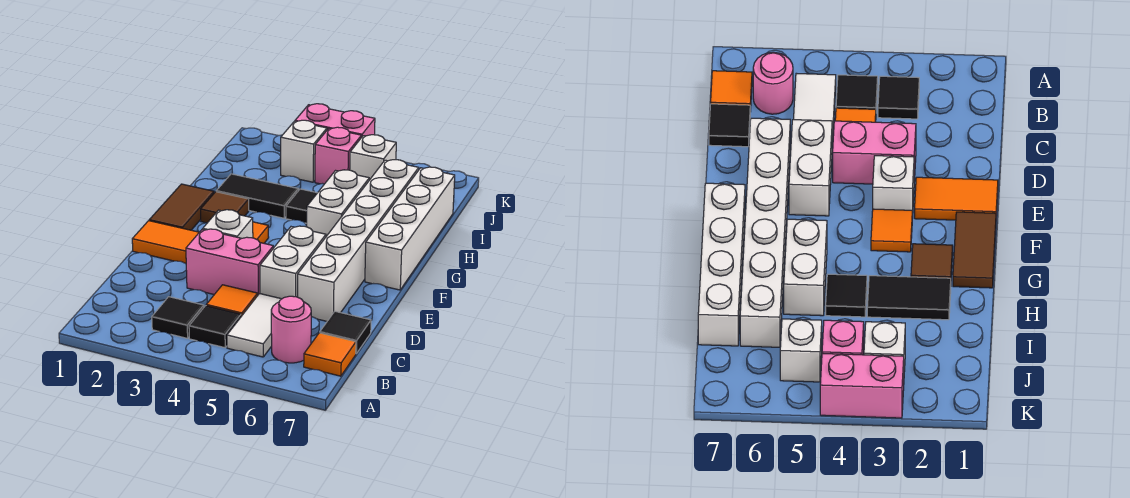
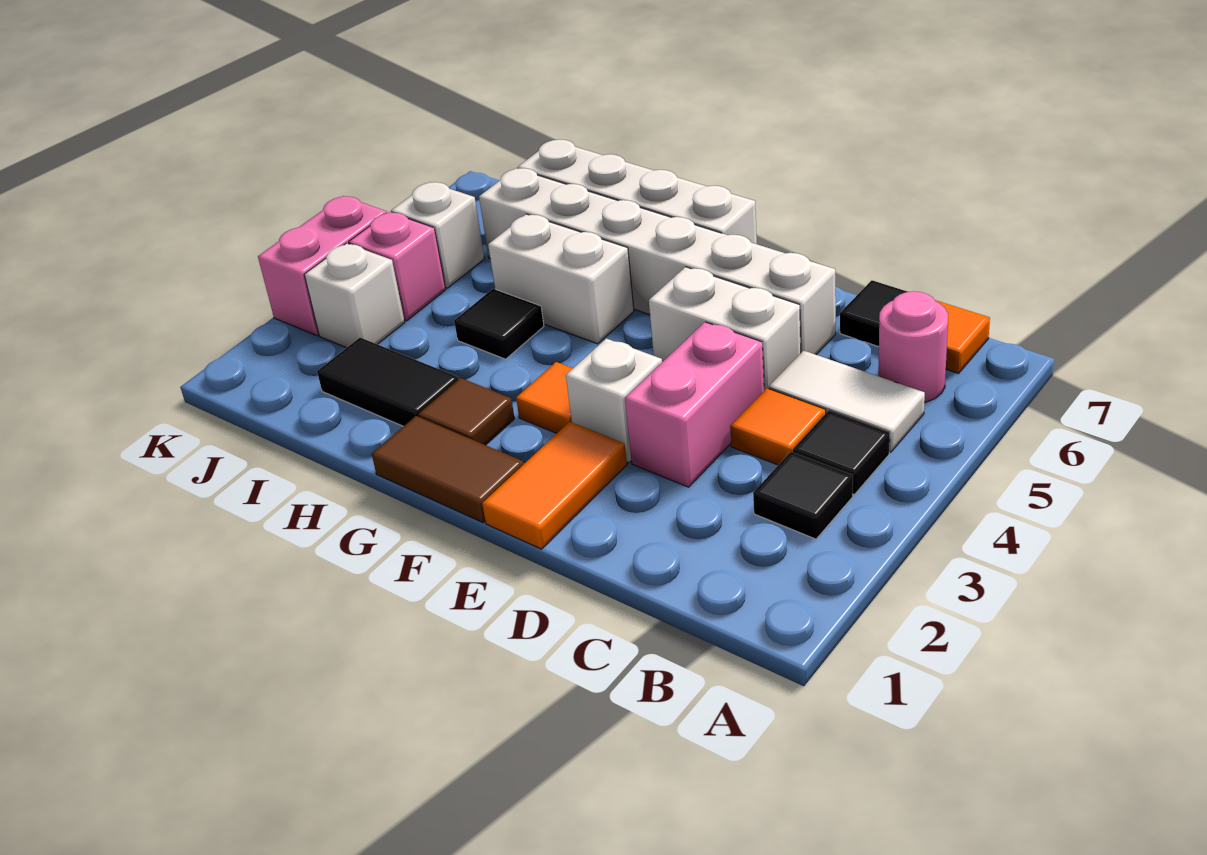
black 1x2 tile [216,174,298,218] -> black 1x2 tile turned to [317,338,458,426]

